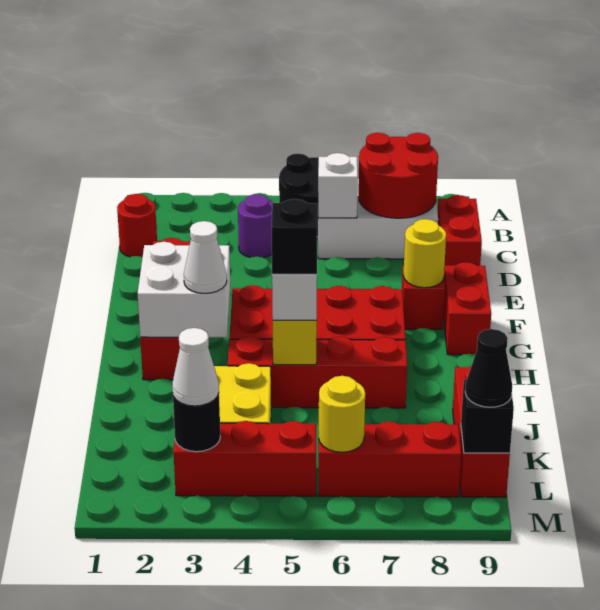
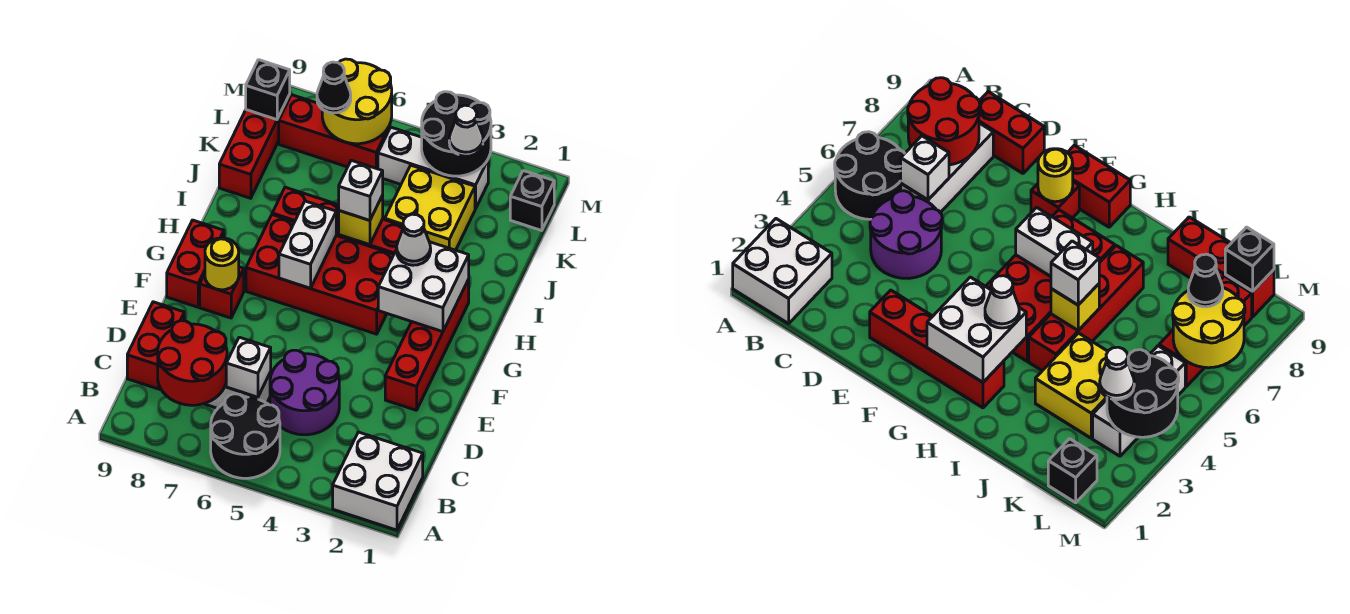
none -> white 2x2 brick [333,432,423,530]
red 1x1 round brick [117,194,157,257] -> none
purple 1x1 round brick [238,194,273,258] -> purple 2x2 round brick [270,350,339,435]
none -> white 1x2 brick [279,201,336,288]
black 1x1 brick [272,199,317,275] -> black 1x1 brick moved to [510,171,554,231]
red 1x3 brick [174,421,316,496] -> white 1x3 brick [378,127,488,209]
black 1x1 round brick [173,394,220,452] -> black 2x2 round brick [422,92,491,176]
yellow 1x1 round brick [319,376,365,452] -> yellow 2x2 round brick [322,59,392,144]
black 1x1 cone [465,329,512,407] -> black 1x1 cone moved to [317,62,351,113]

